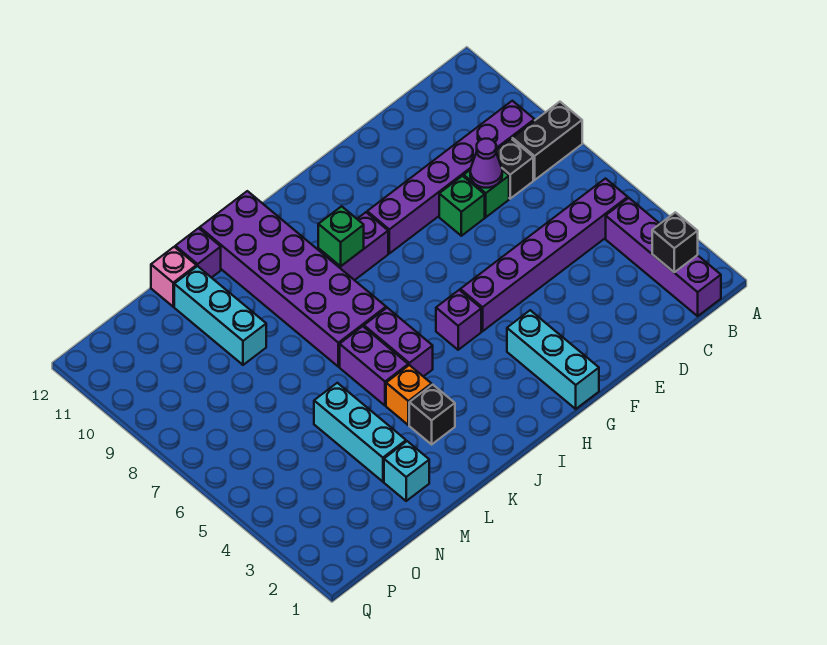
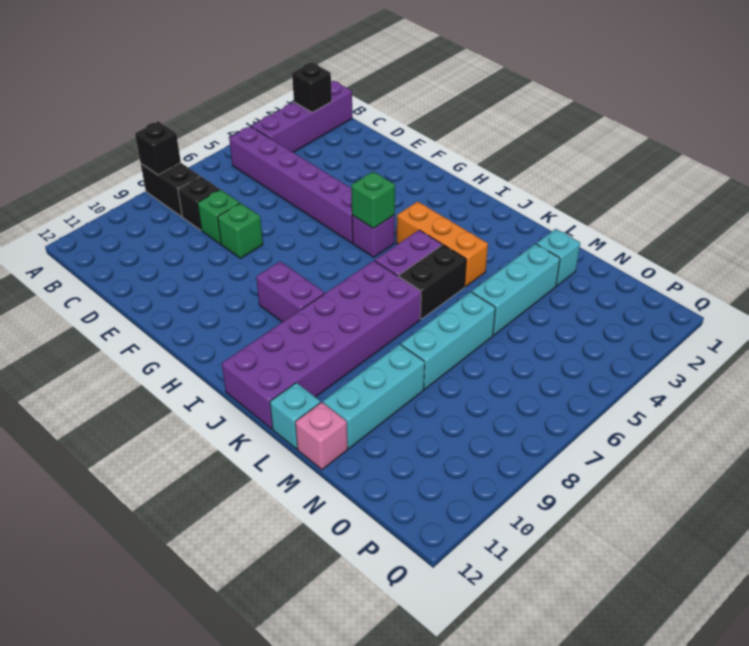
purple 1x6 brick [367,101,535,253] -> none
purple 1x1 cone [470,139,502,188] -> none
cyan 1x3 brick [507,310,599,409] -> cyan 1x3 brick moved to [401,292,496,389]
green 1x1 brick [318,206,364,266] -> green 1x1 brick moved to [351,172,395,228]
black 1x1 brick [409,385,455,444] -> black 1x1 brick moved to [135,121,181,175]
orange 1x1 brick [386,365,432,425] -> orange 1x3 brick [397,201,488,287]
purple 1x2 brick [340,326,408,406] -> black 1x2 brick [399,245,466,319]
purple 1x1 brick [175,228,221,278] -> cyan 1x1 brick [270,383,321,449]

